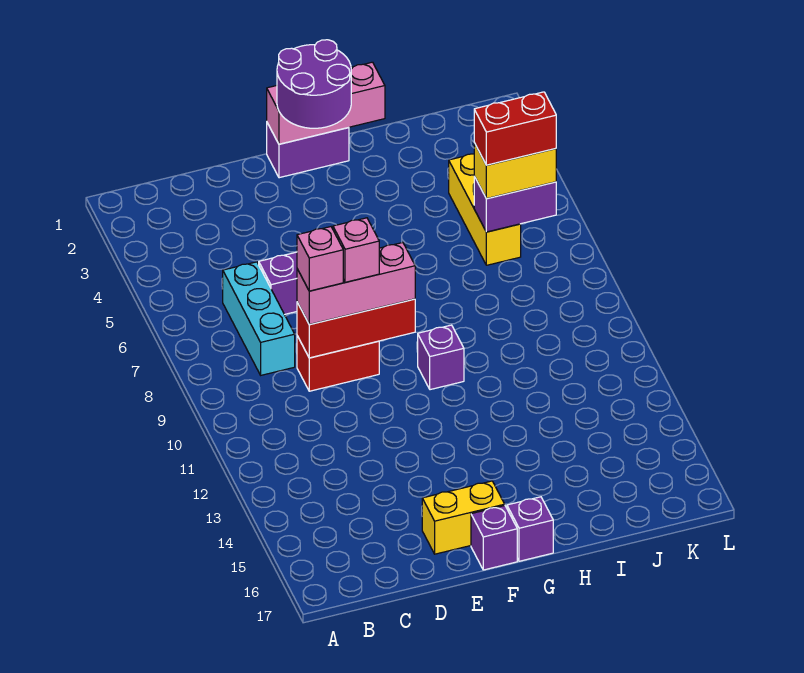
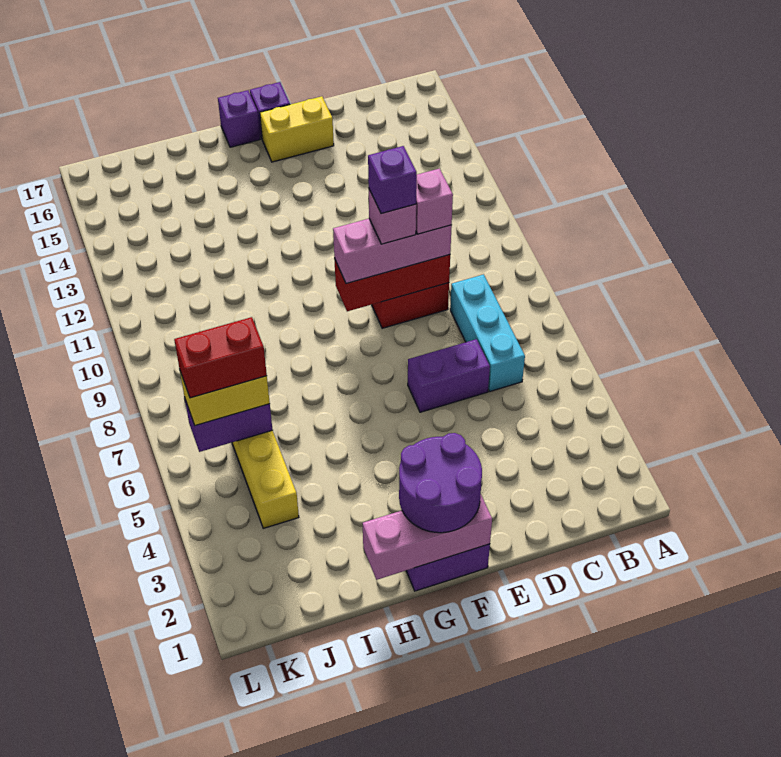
purple 1x1 brick [418,325,464,390] -> purple 1x1 brick moved to [368,146,417,214]

